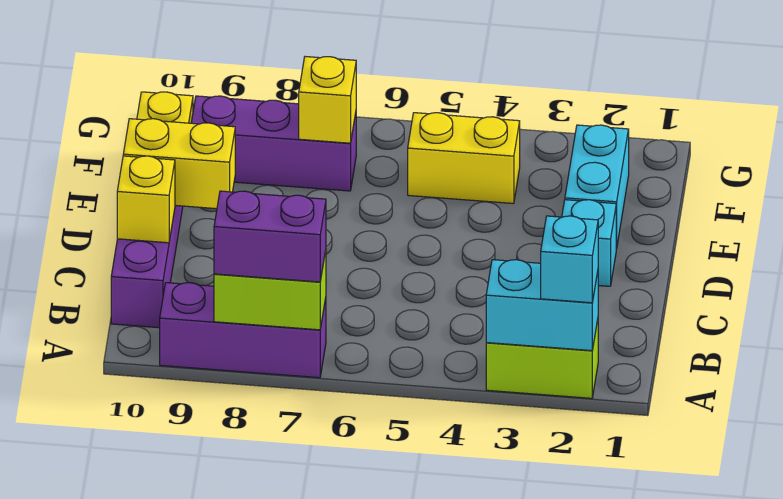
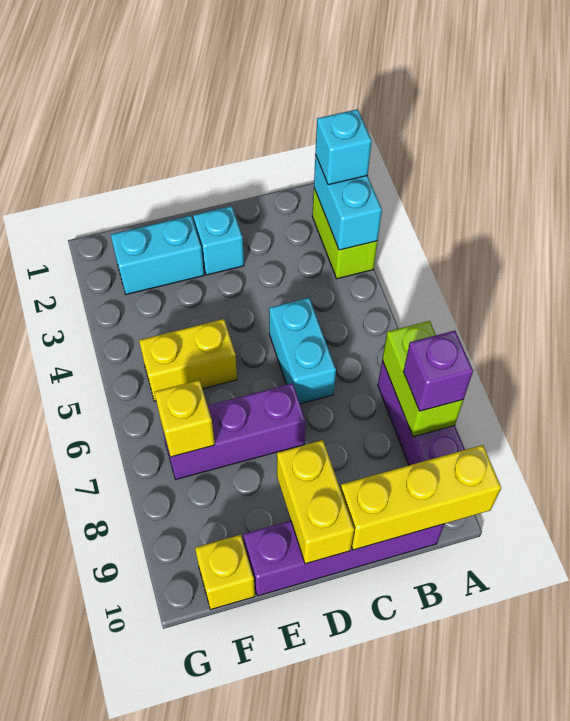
purple 1x2 brick [214,191,326,282] -> purple 1x1 brick [403,331,473,411]
none -> cyan 1x2 brick [269,298,336,404]
yellow 1x1 brick [117,156,175,243] -> yellow 1x3 brick [340,445,501,550]
yellow 1x2 brick [408,113,520,204] -> yellow 1x2 brick turned to [139,319,237,401]
purple 1x3 brick [191,96,356,191] -> purple 1x3 brick turned to [161,383,306,479]

